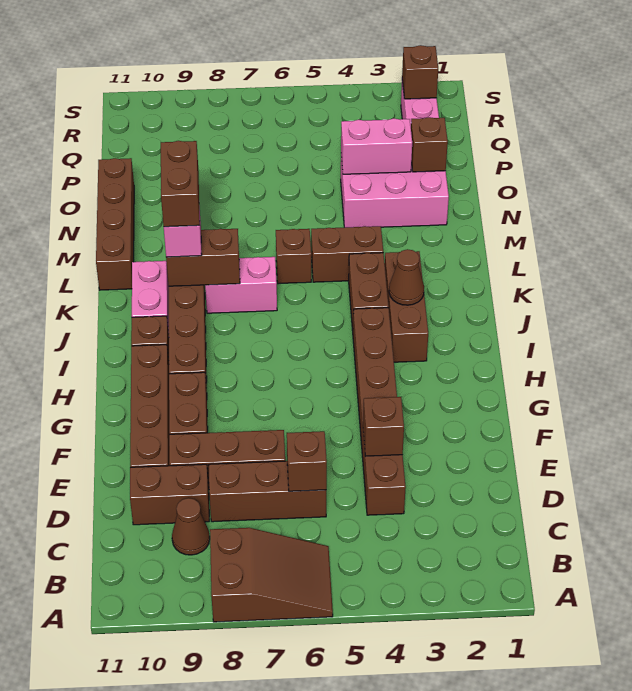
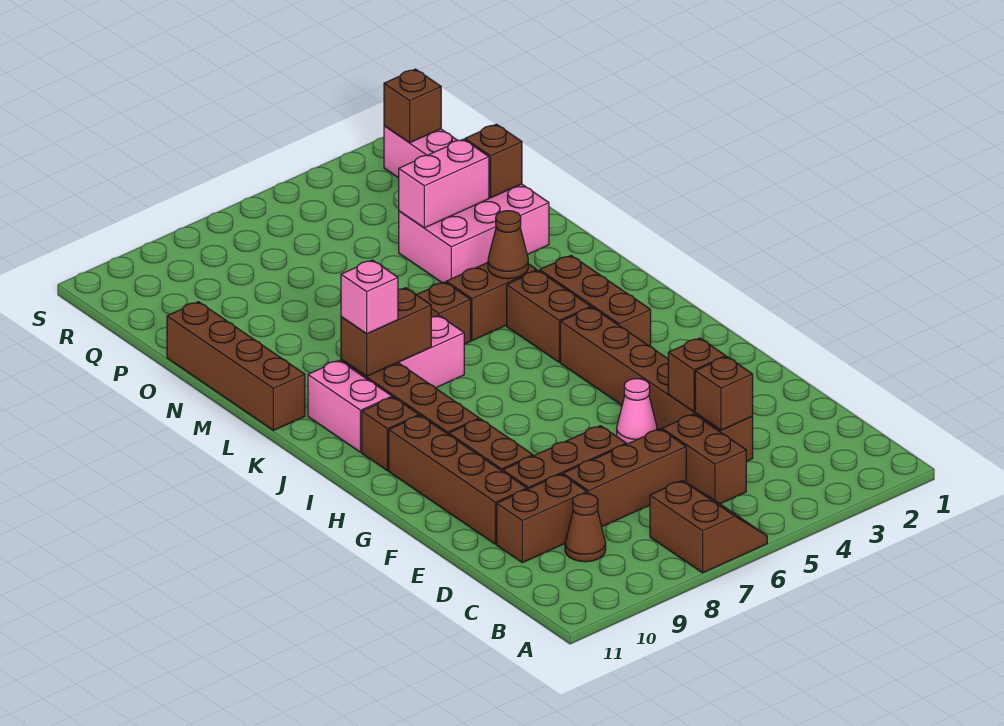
brown 2x3 slope [210,528,333,622] -> brown 2x2 slope [650,481,767,573]
brown 1x1 brick [287,431,327,491] -> brown 1x1 brick moved to [695,357,753,430]
none -> pink 1x1 cone [617,379,657,444]
brown 1x1 cone [389,249,424,305] -> brown 1x1 cone moved to [488,211,528,279]
brown 1x2 brick [161,141,200,227] -> brown 1x2 brick moved to [662,414,746,504]

